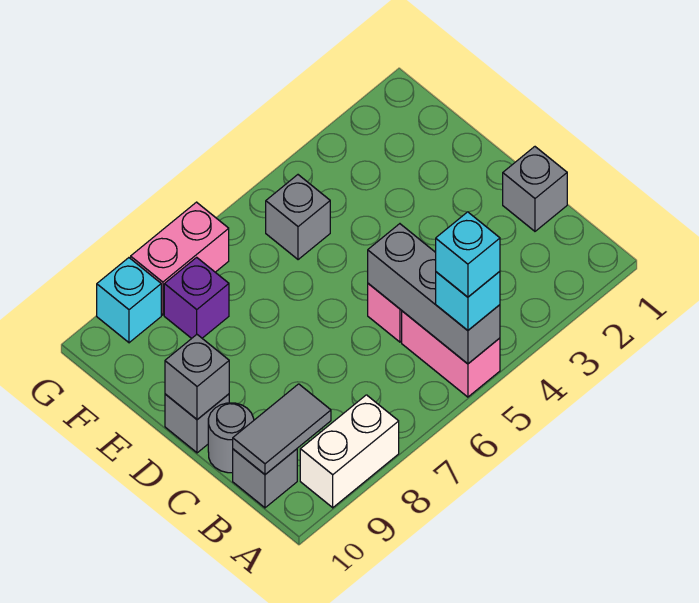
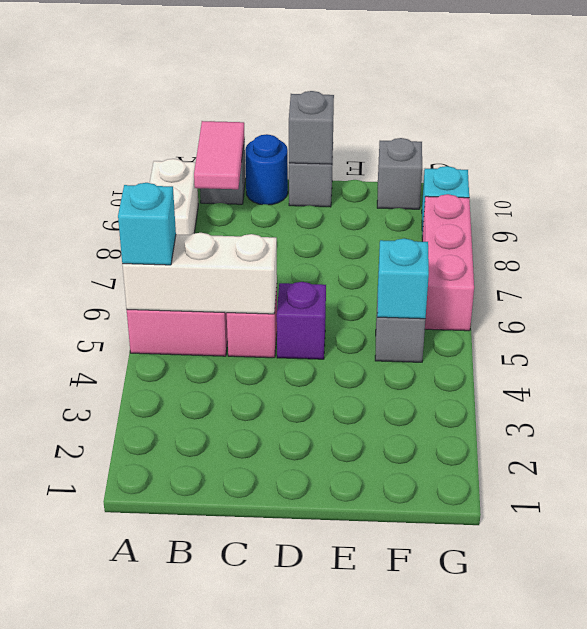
grey 1x3 brick [368,224,500,364] -> white 1x3 brick [122,233,277,314]
cyan 1x1 brick [436,212,500,297] -> cyan 1x1 brick moved to [377,239,429,319]
grey 1x2 tile [233,384,331,474] -> pink 1x2 tile [194,121,244,189]
grey 1x1 brick [503,147,567,231] -> grey 1x1 brick moved to [377,138,422,209]
grey 1x1 round brick [208,403,254,473] -> blue 1x1 round brick [245,134,288,205]
purple 1x1 brick [164,257,229,338] -> purple 1x1 brick moved to [277,282,326,359]
pink 1x2 brick [131,202,229,315] -> pink 1x3 brick [422,194,474,331]

